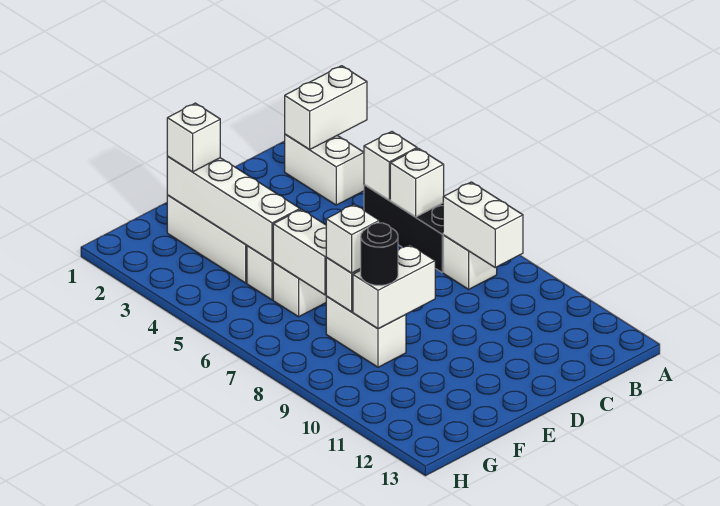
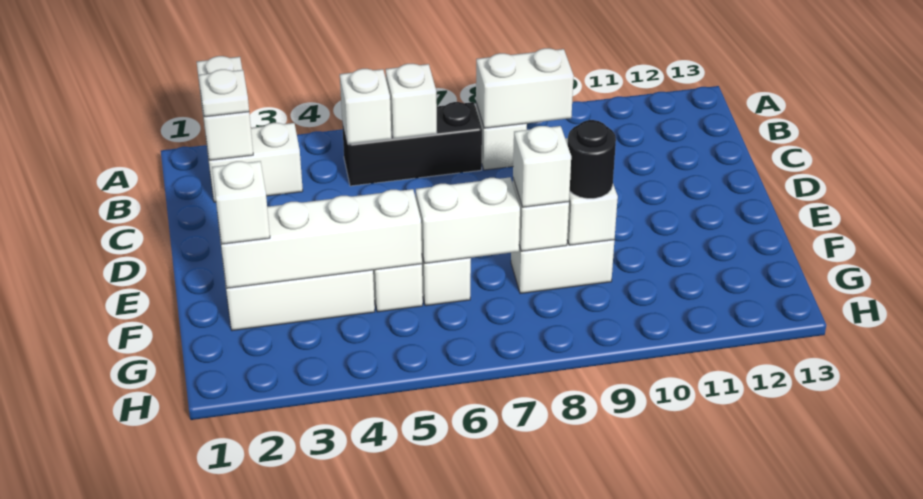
none -> white 1x1 plate [199,69,249,117]

